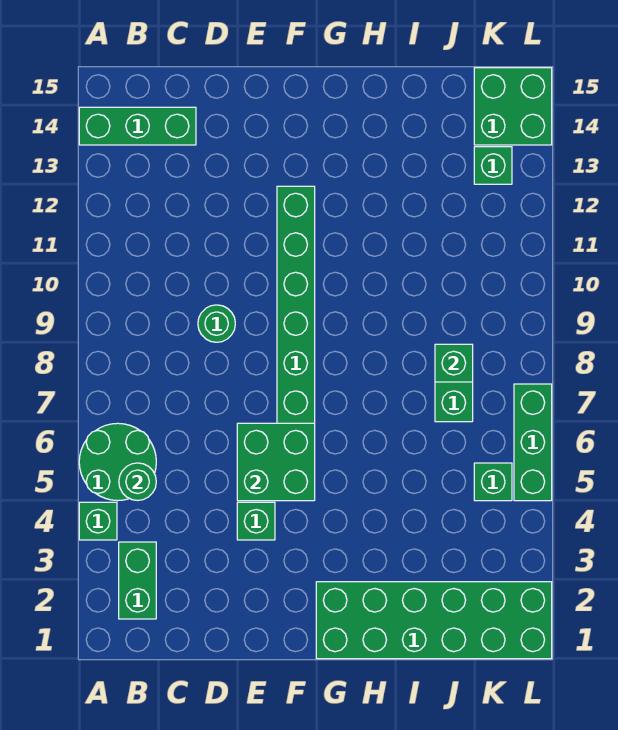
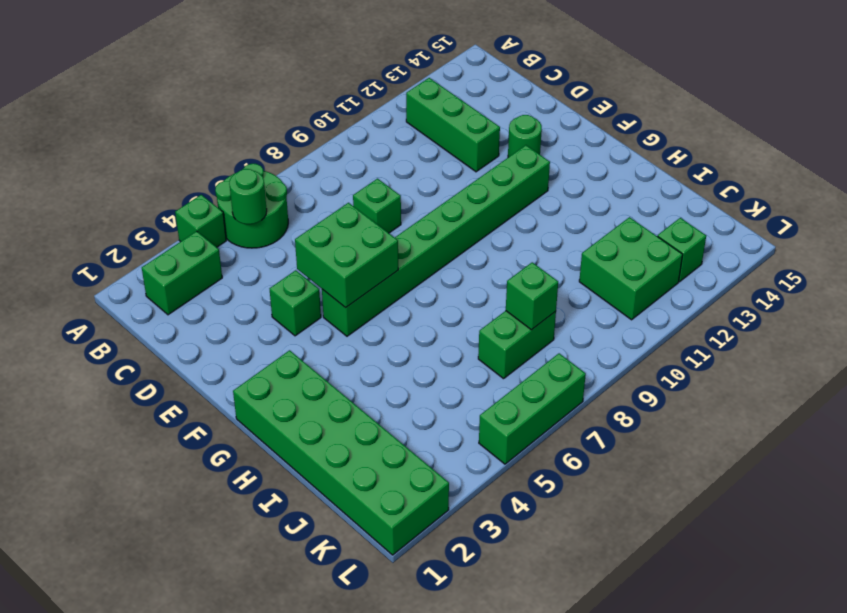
green 1x3 brick [79,107,196,145] -> green 1x3 brick moved to [406,78,500,172]
green 1x1 round brick [198,305,235,342] -> green 1x1 round brick moved to [508,115,542,157]
green 1x1 brick [474,463,512,501] -> green 1x1 brick moved to [353,179,401,233]
green 2x2 brick [474,68,552,145] -> green 2x2 brick moved to [579,217,683,320]

